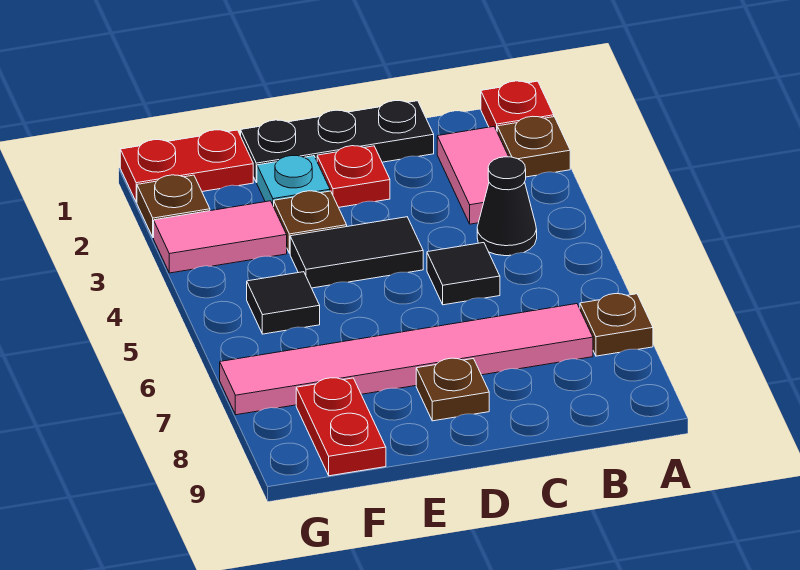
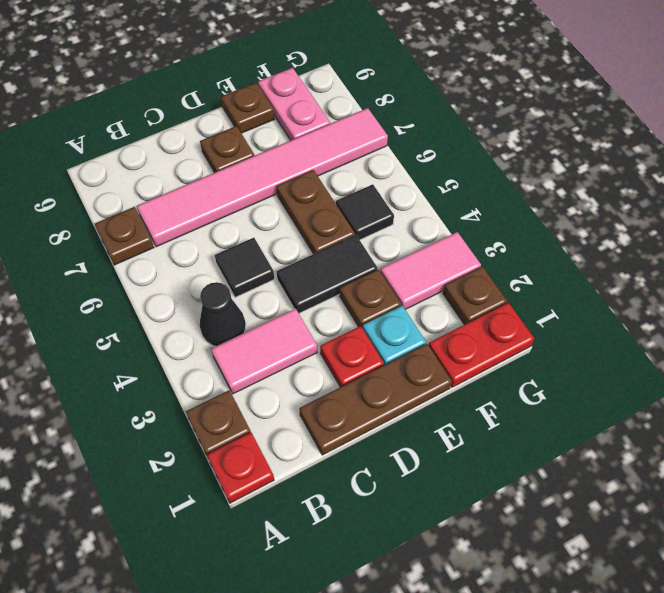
pink 1x2 tile [437,127,509,224] -> pink 1x2 tile turned to [211,309,317,394]
black 1x3 plate [241,101,434,183] -> brown 1x3 plate [299,344,452,455]
none -> brown 1x2 plate [276,170,355,254]
none -> brown 1x1 plate [221,83,274,133]
red 1x2 plate [296,378,386,476] -> pink 1x2 plate [258,68,330,140]

